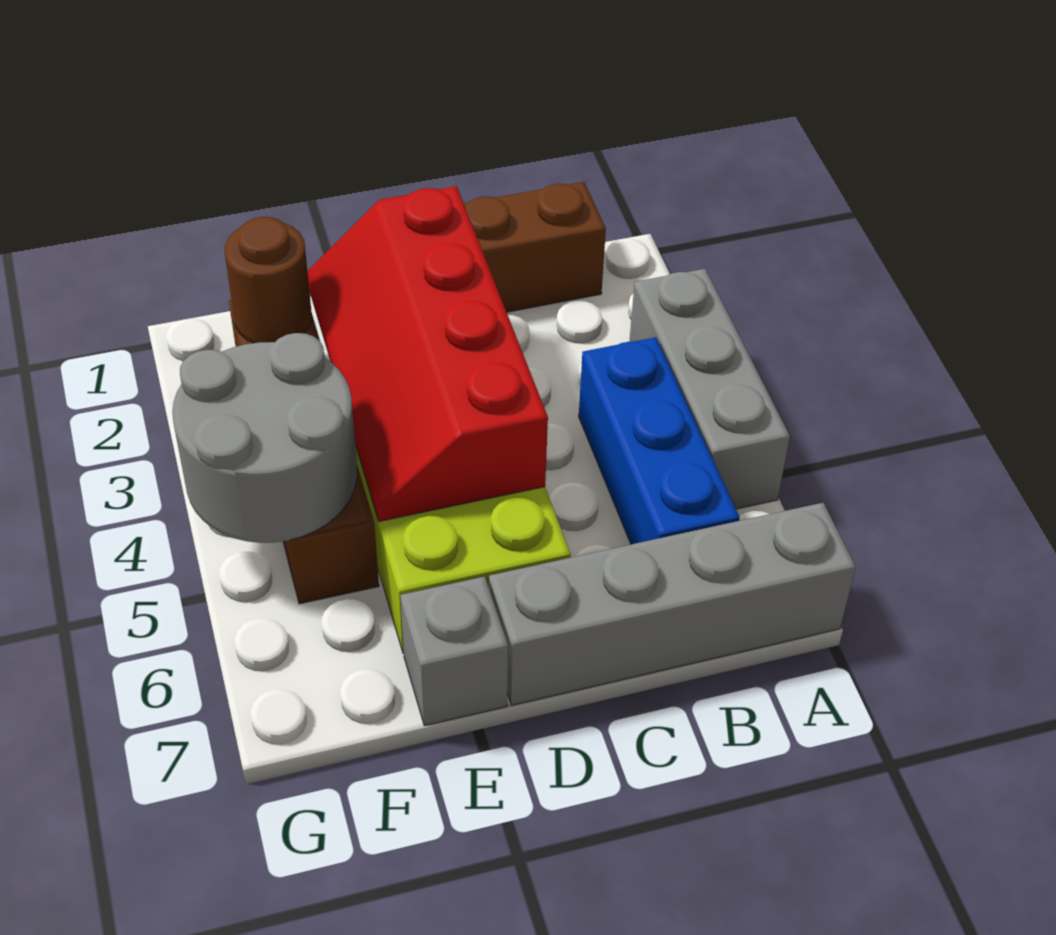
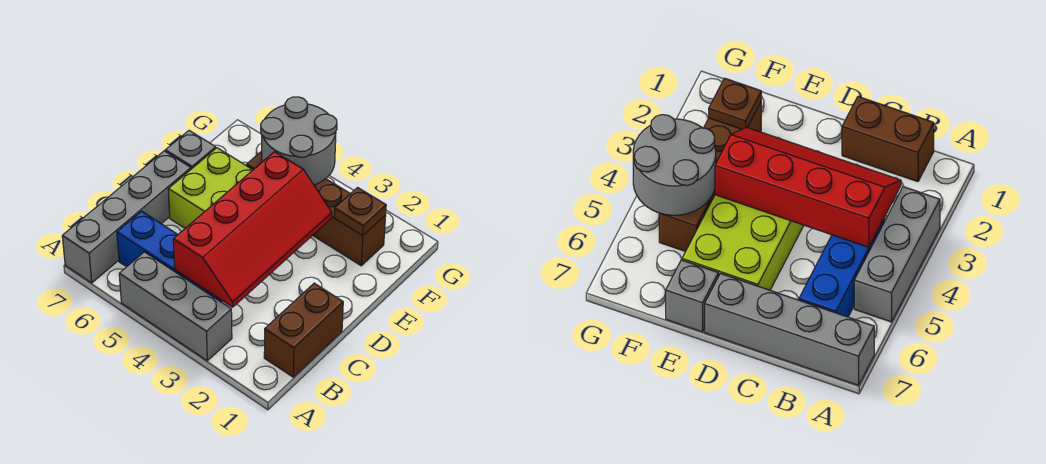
red 2x4 slope [307,186,548,521] -> red 2x4 slope turned to [173,152,332,307]
brown 1x1 round brick [225,217,312,343] -> brown 1x1 plate [334,188,386,236]

